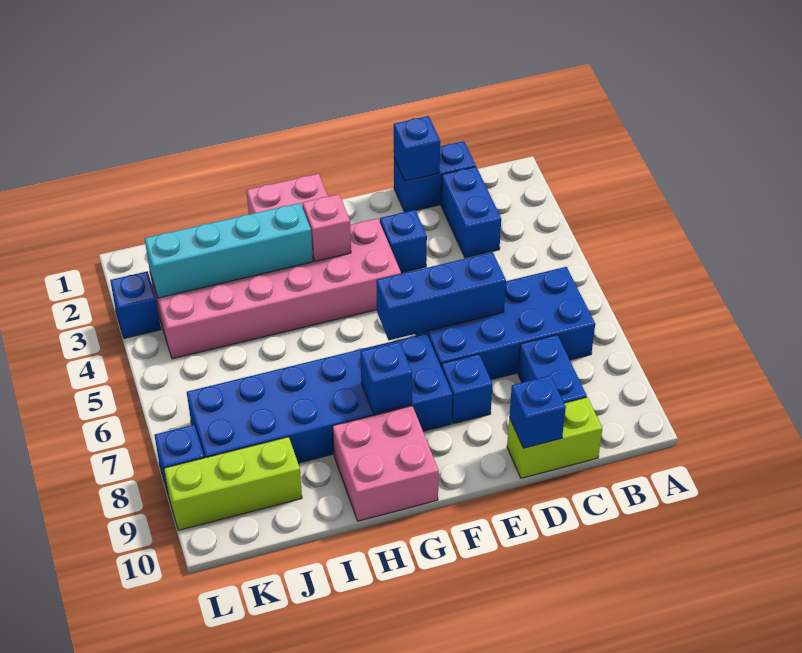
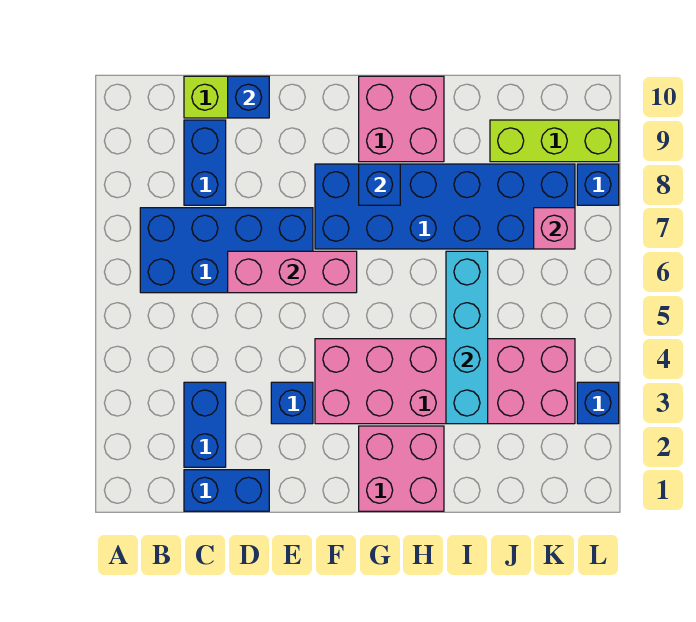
blue 1x1 brick [394,116,440,181] -> none
blue 1x3 brick [376,252,506,340] -> pink 1x3 brick [228,251,357,293]
blue 1x1 brick [441,354,492,424] -> none
pink 1x1 brick [303,194,351,261] -> pink 1x1 brick moved to [534,208,575,249]
cyan 1x4 brick [145,203,313,298] -> cyan 1x4 brick turned to [446,251,488,424]

